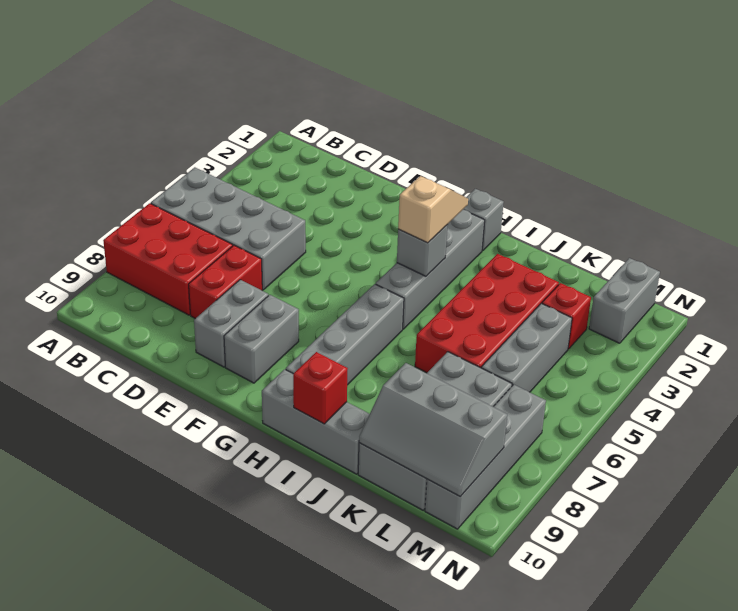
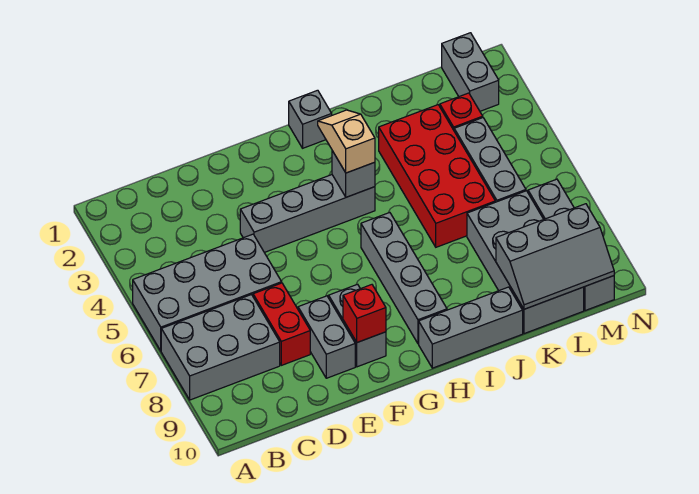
red 2x3 brick [103,203,233,315] -> grey 2x3 brick [161,295,280,400]
grey 1x4 brick [376,210,485,329] -> grey 1x4 brick turned to [240,175,375,253]
red 1x1 brick [293,352,348,424] -> red 1x1 brick moved to [343,285,386,342]

